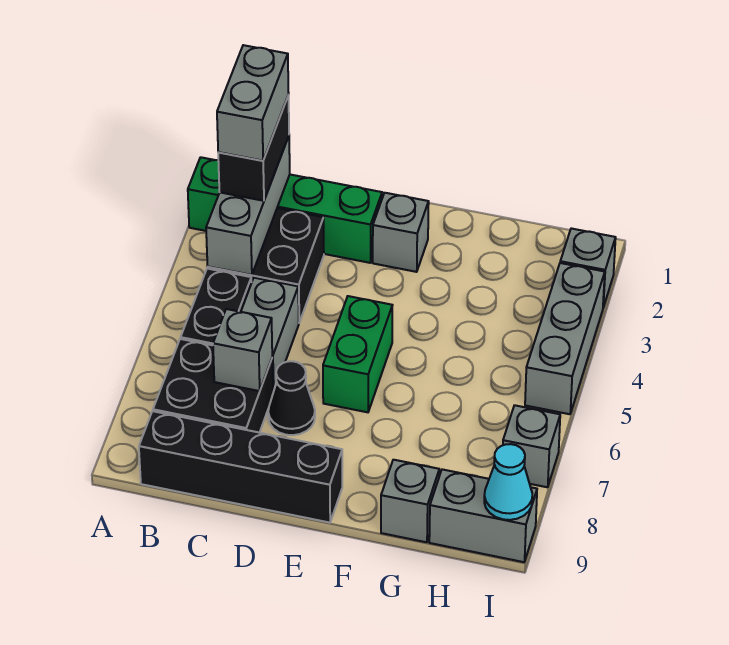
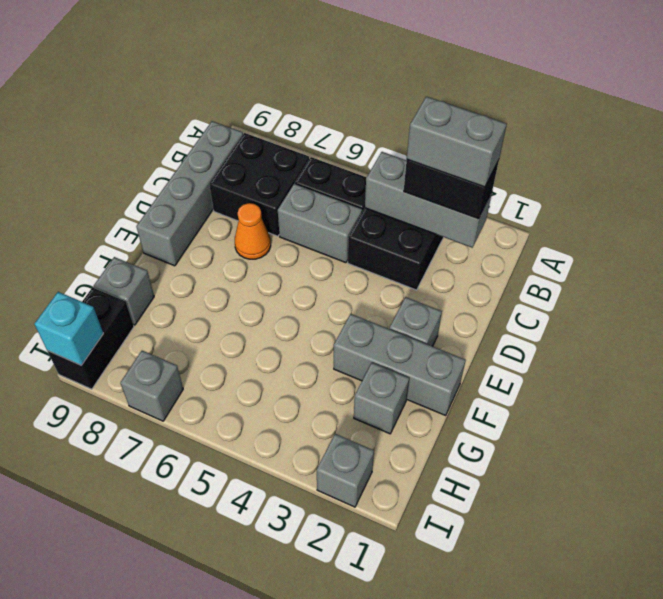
green 1x4 brick [188,157,382,263] -> none
black 1x4 brick [139,411,342,523] -> grey 1x4 brick [136,121,243,266]
grey 1x1 brick [213,309,272,391] -> grey 1x1 brick moved to [354,363,409,434]
black 1x1 cone [268,361,315,435] -> orange 1x1 cone [235,203,271,259]
green 1x2 brick [323,296,392,412] -> none
grey 1x2 brick [429,469,537,562] -> black 1x2 brick [48,288,134,389]
grey 1x3 brick [525,263,605,414] -> grey 1x3 brick moved to [334,314,466,416]
cyan 1x1 cone [484,444,532,520] -> cyan 1x1 brick [35,292,103,365]

